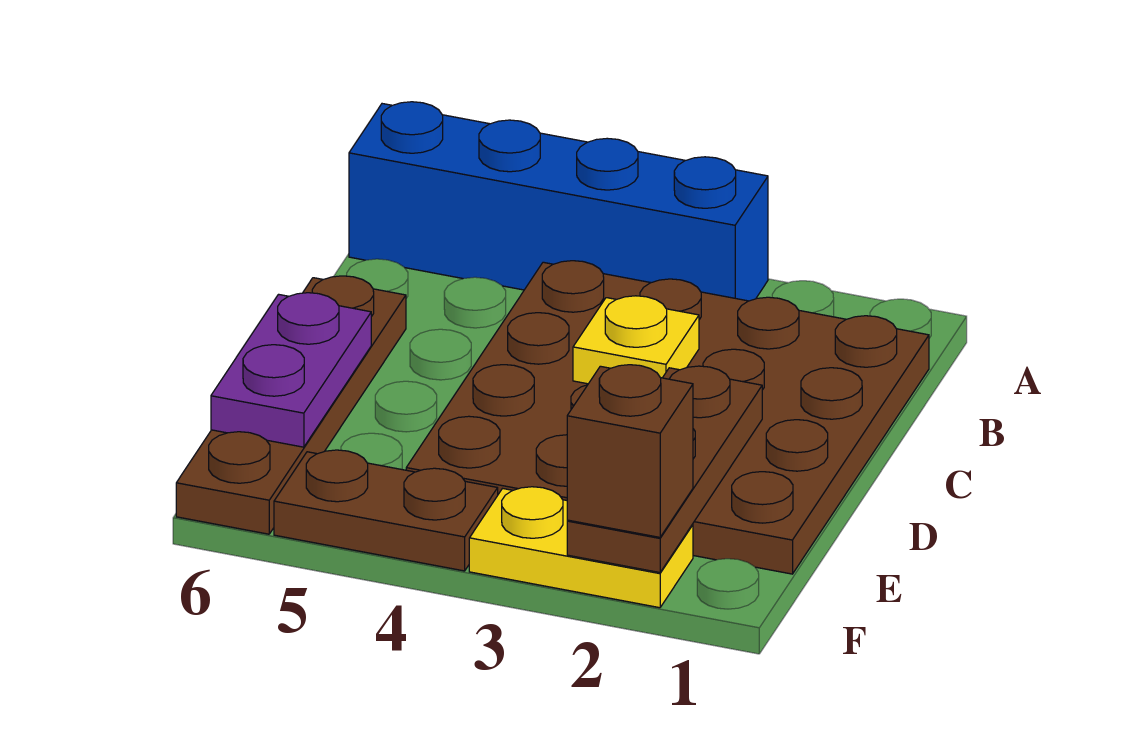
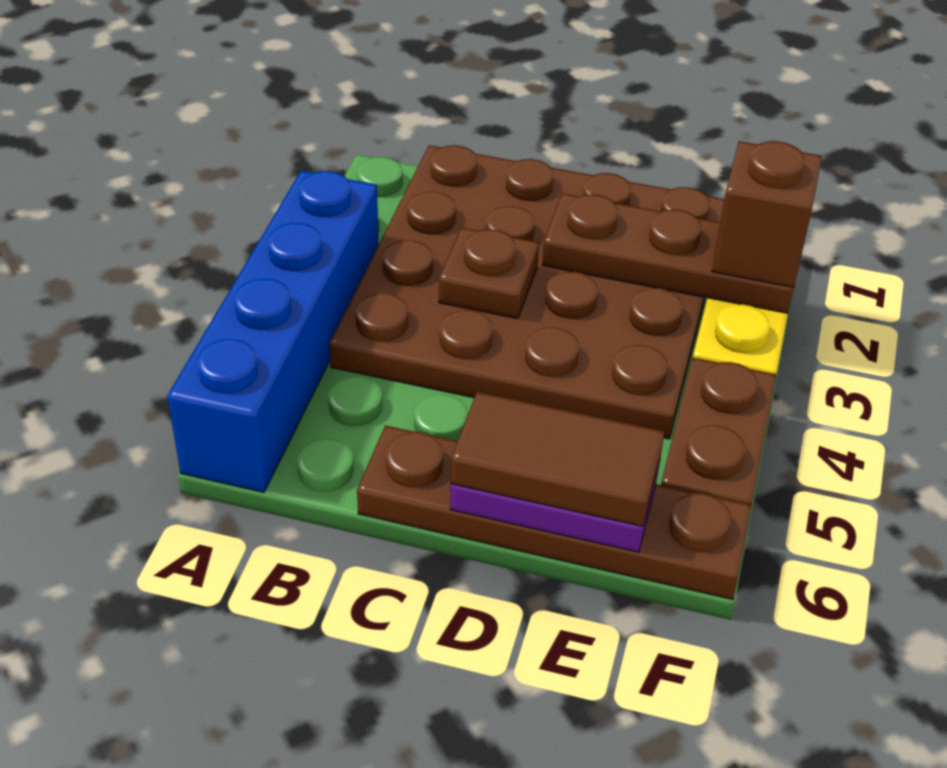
yellow 1x1 plate [573,296,699,384] -> brown 1x1 plate [439,228,539,319]
none -> brown 1x2 tile [451,392,664,526]

